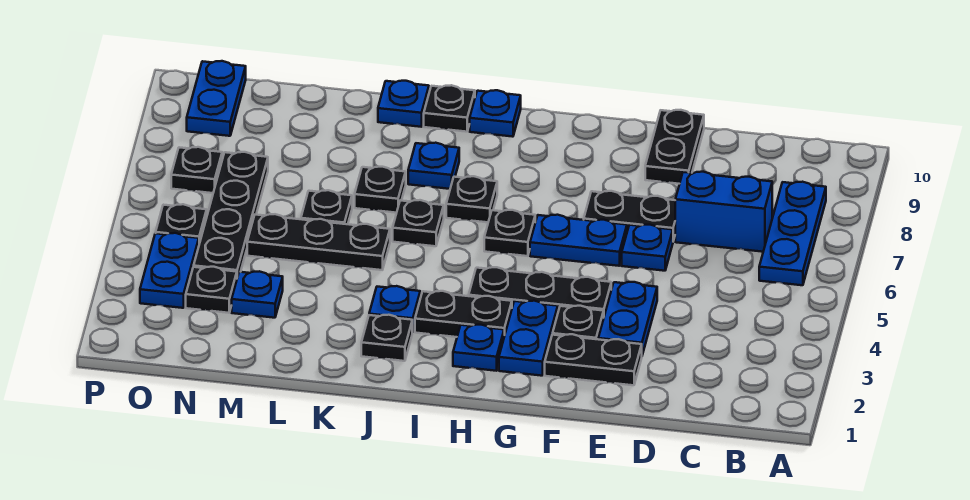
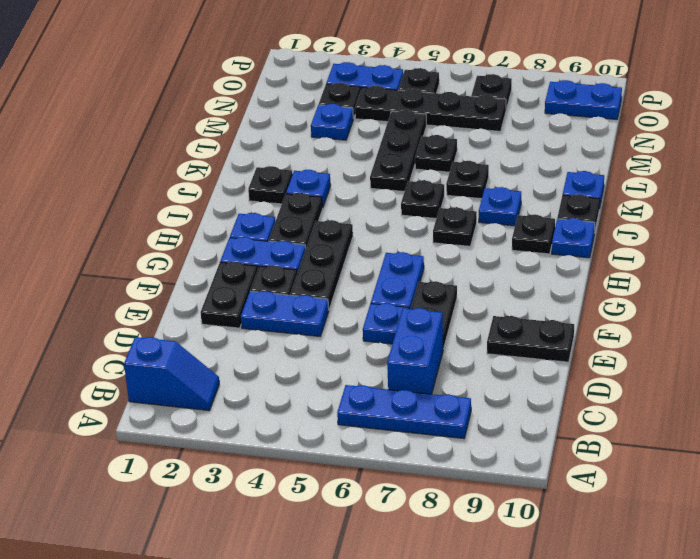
none -> blue 1x2 slope [124,337,219,411]
black 1x1 plate [484,210,535,256] -> black 1x1 plate moved to [512,214,555,254]

